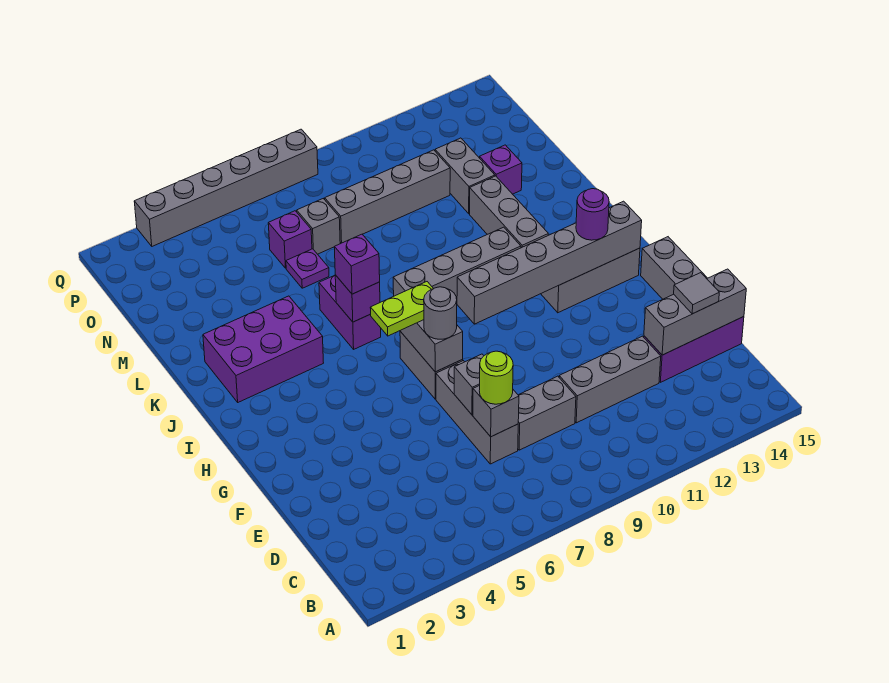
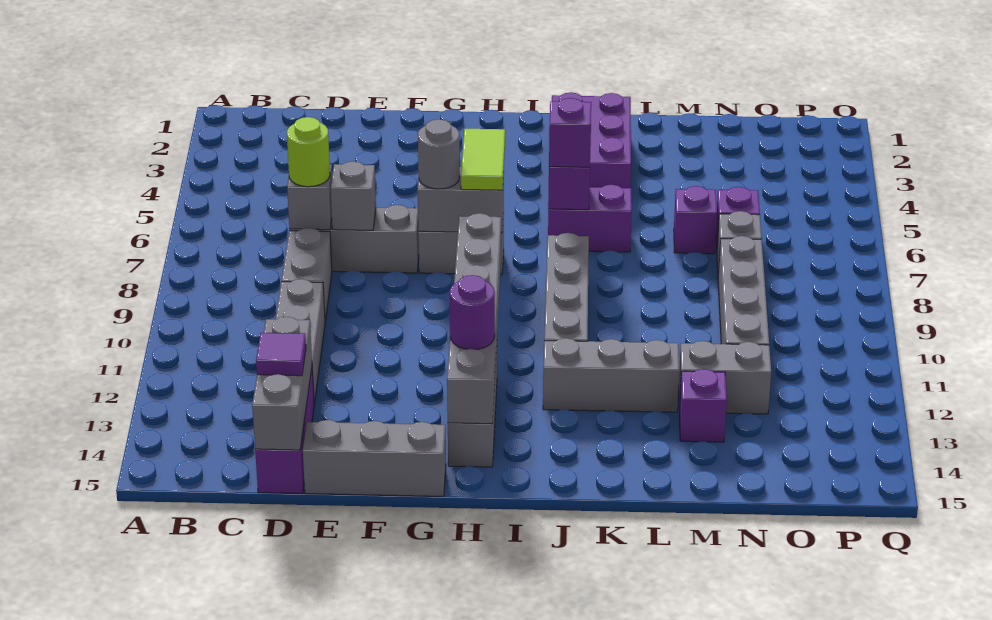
grey 1x1 tile [674,273,719,314] -> purple 1x1 tile [256,333,306,376]
lime 1x2 plate [370,282,433,336] -> lime 1x2 tile [461,129,505,190]
purple 1x1 plate [286,249,329,288] -> purple 1x1 brick [674,186,717,254]
grey 1x6 brick [134,129,318,246] -> none

